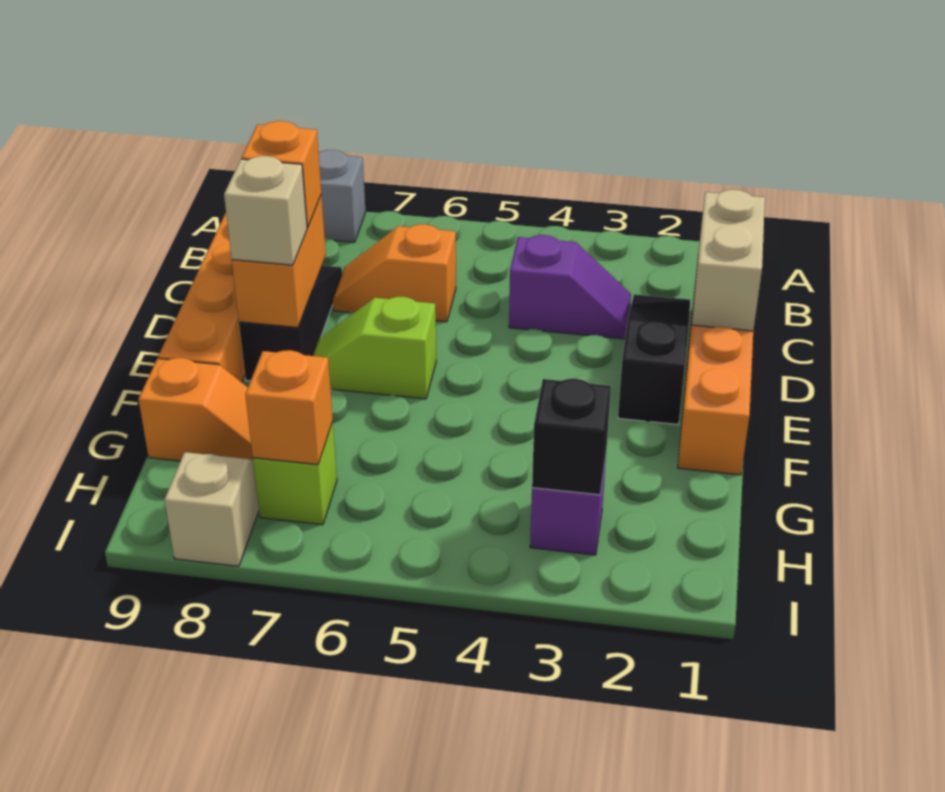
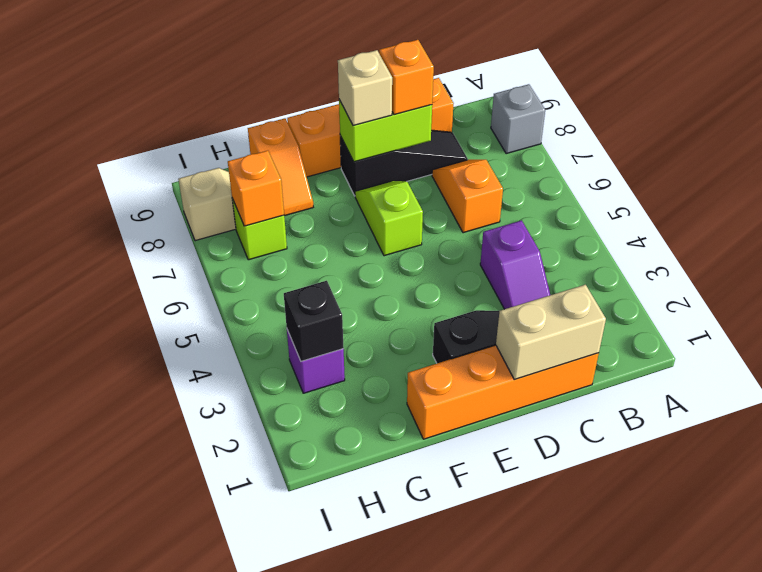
orange 1x2 brick [232,195,326,328] -> lime 1x2 brick [339,100,432,162]

